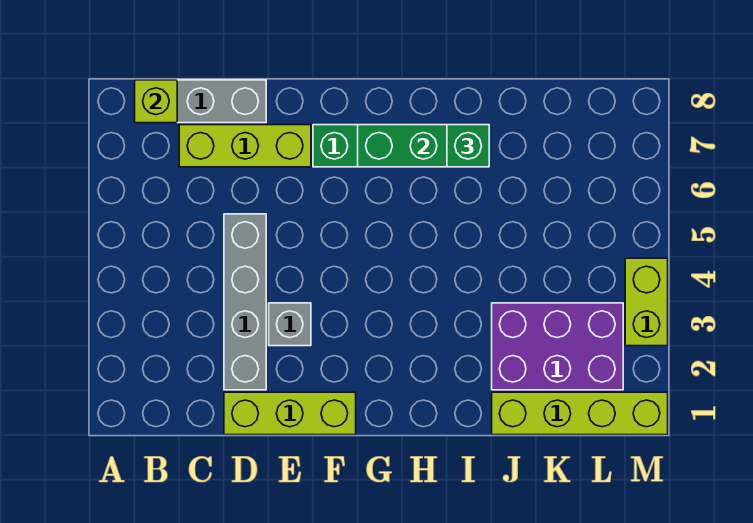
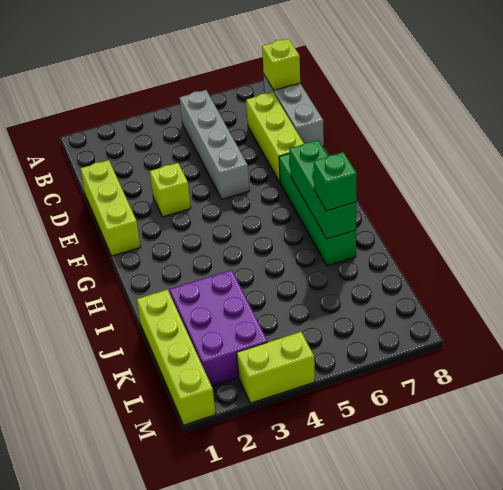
grey 1x4 brick [224,214,266,390] -> grey 1x4 brick turned to [180,90,249,199]
grey 1x1 brick [269,303,311,346] -> lime 1x1 brick [150,163,191,217]

